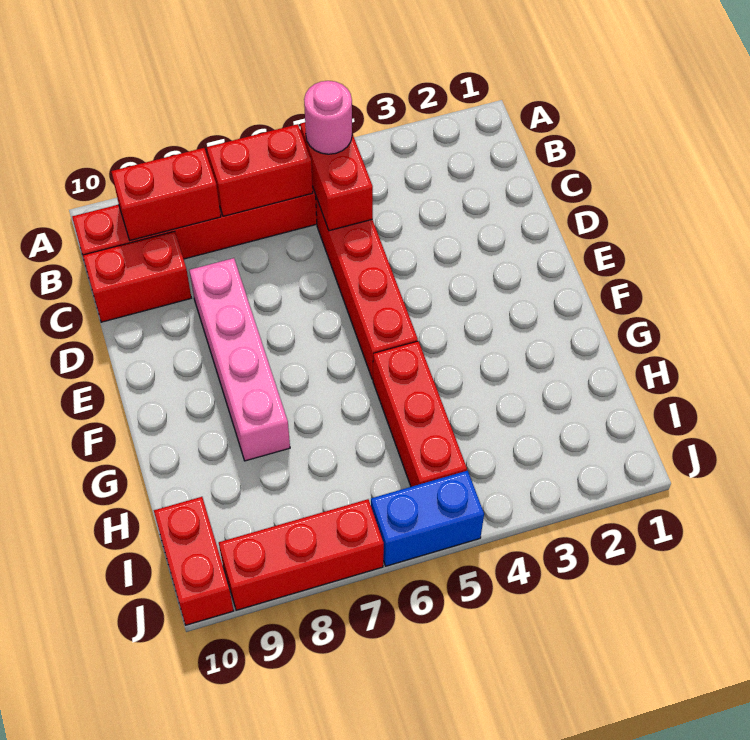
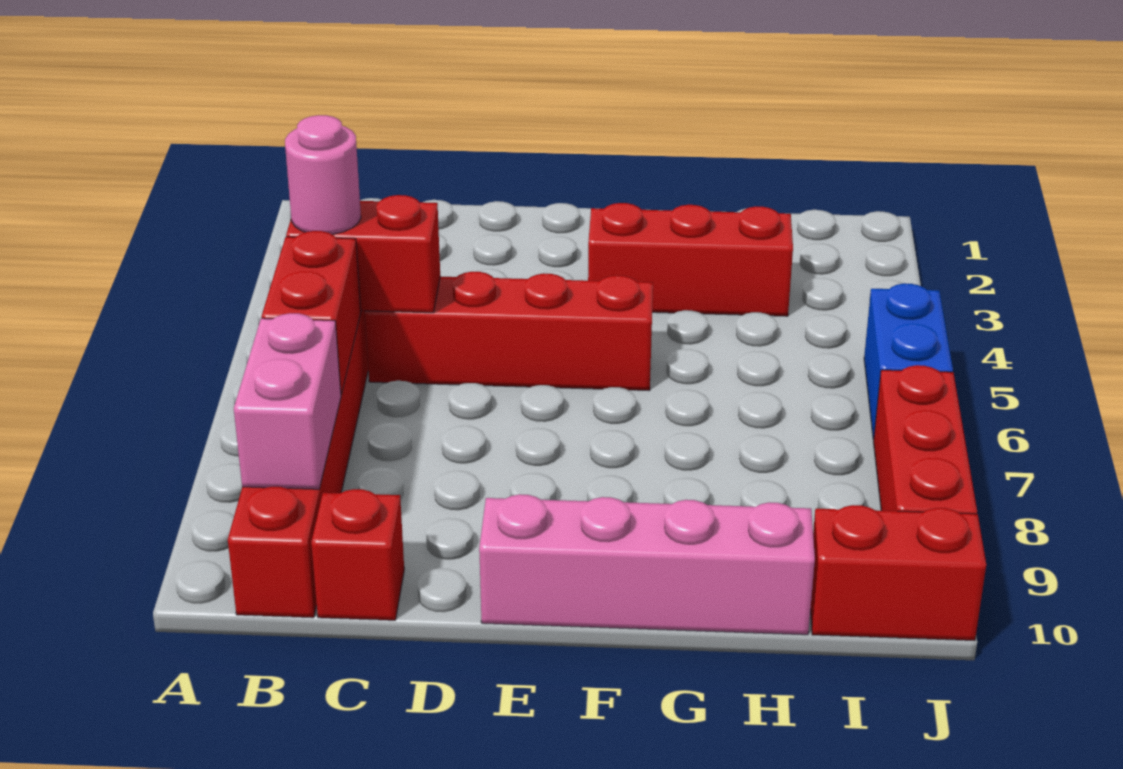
red 1x2 brick [111,148,221,240] -> pink 1x2 brick [234,313,341,489]
red 1x2 brick [83,231,191,322] -> red 1x1 brick [311,489,404,620]
pink 1x4 brick [189,258,290,461] -> pink 1x4 brick moved to [479,494,815,635]
red 1x3 brick [373,341,467,487] -> red 1x3 brick moved to [588,203,793,316]

